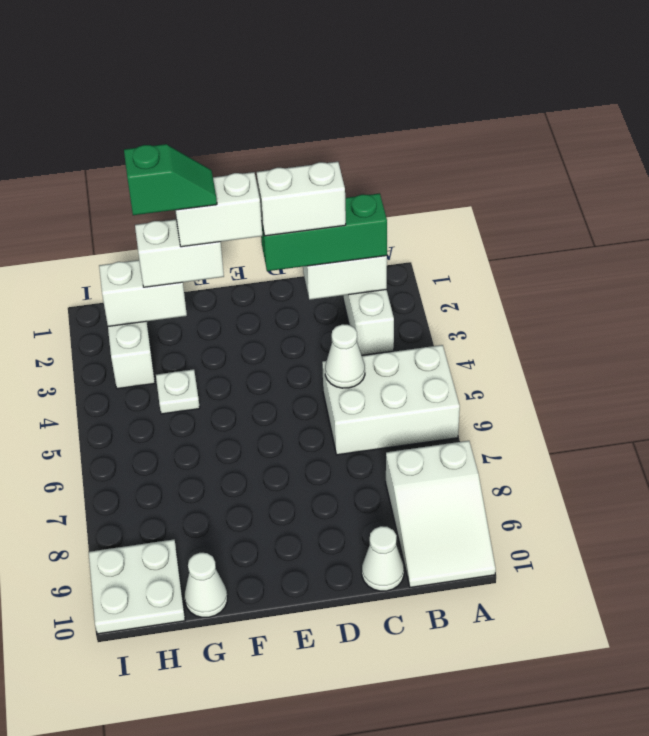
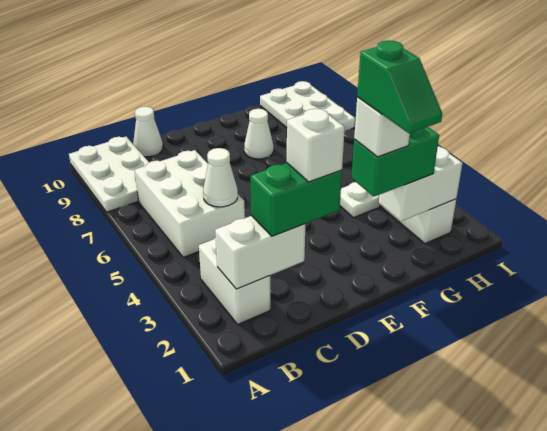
white 2x3 brick [322,345,460,455] -> white 2x3 brick turned to [135,150,245,257]
white 2x3 slope [386,441,496,587] -> white 2x3 plate [69,137,149,212]
green 1x3 brick [261,193,387,271] -> green 1x2 brick [251,163,342,236]
white 1x2 brick [257,162,346,236] -> white 1x1 brick [287,109,345,182]
white 1x2 brick [175,172,262,247] -> white 1x1 brick [354,97,410,157]
white 1x2 brick [135,219,224,287] -> green 1x2 brick [351,127,439,197]
green 1x2 slope [124,144,217,215] -> green 1x2 slope turned to [357,40,442,133]
white 1x1 cone [184,553,227,617] -> white 1x1 cone moved to [244,109,274,159]
white 2x2 plate [89,540,185,634] -> white 2x3 plate [260,81,355,131]

